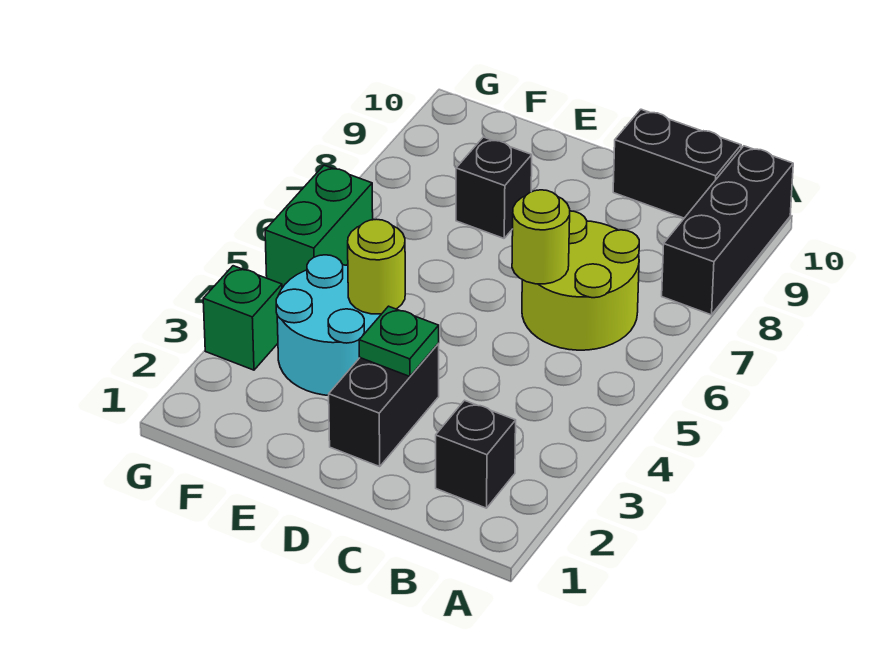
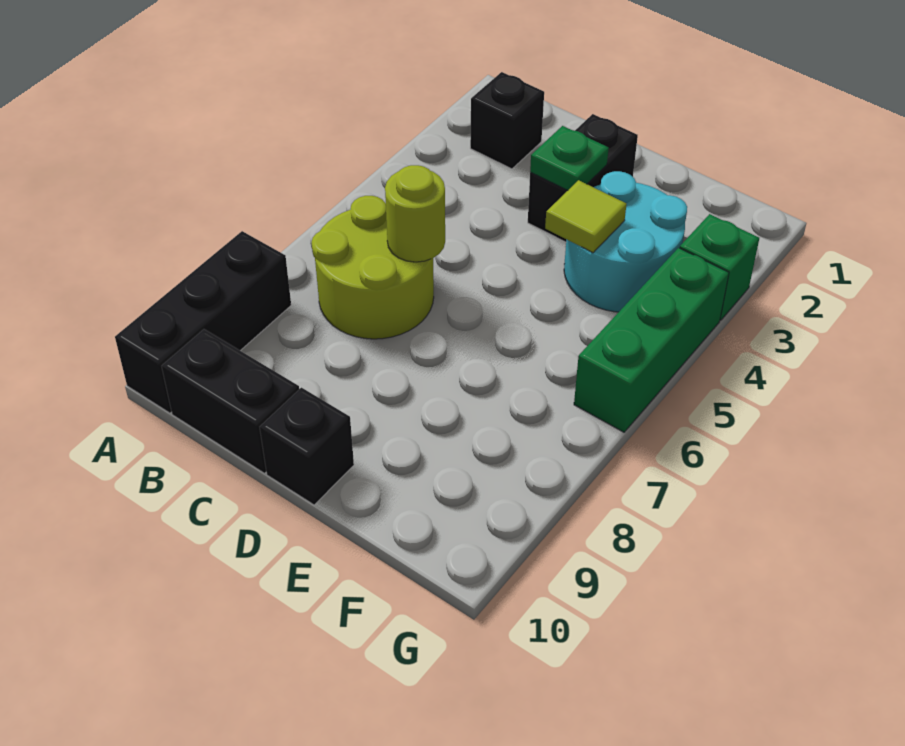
lime 1x1 round brick [348,219,405,314] -> lime 1x1 tile [545,180,626,253]
black 1x1 brick [456,137,532,238] -> black 1x1 brick moved to [260,388,354,505]
green 1x2 brick [265,165,373,288] -> green 1x3 brick [574,248,729,432]

